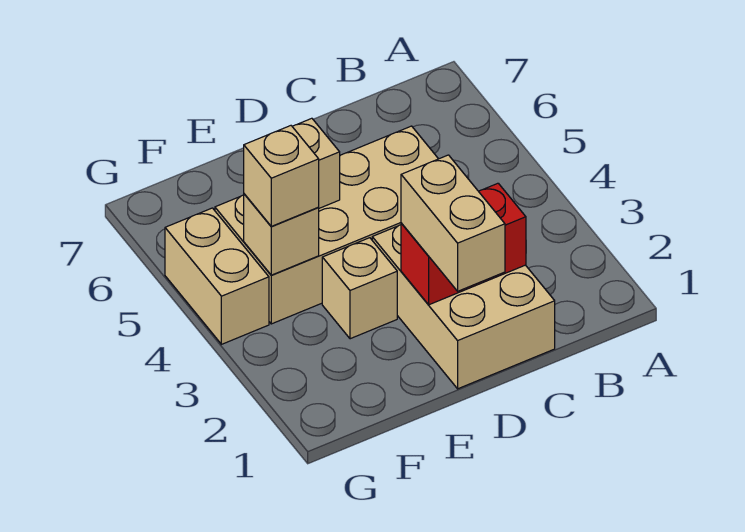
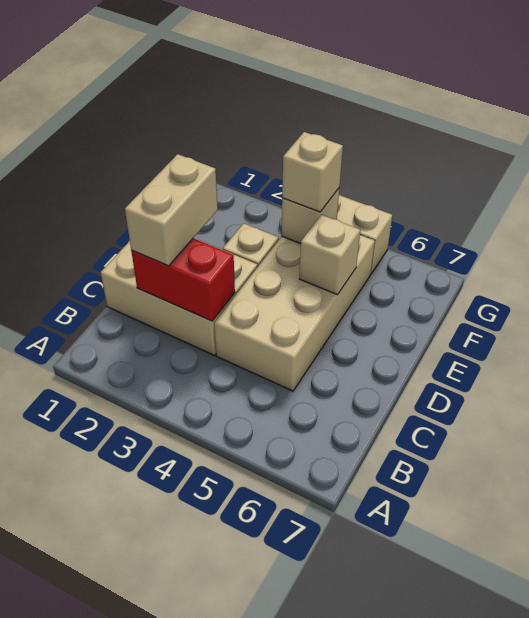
red 1x2 brick [401,183,526,305] -> red 1x2 brick turned to [131,238,235,321]
tan 1x2 brick [401,155,505,291] -> tan 1x2 brick turned to [125,154,218,266]

